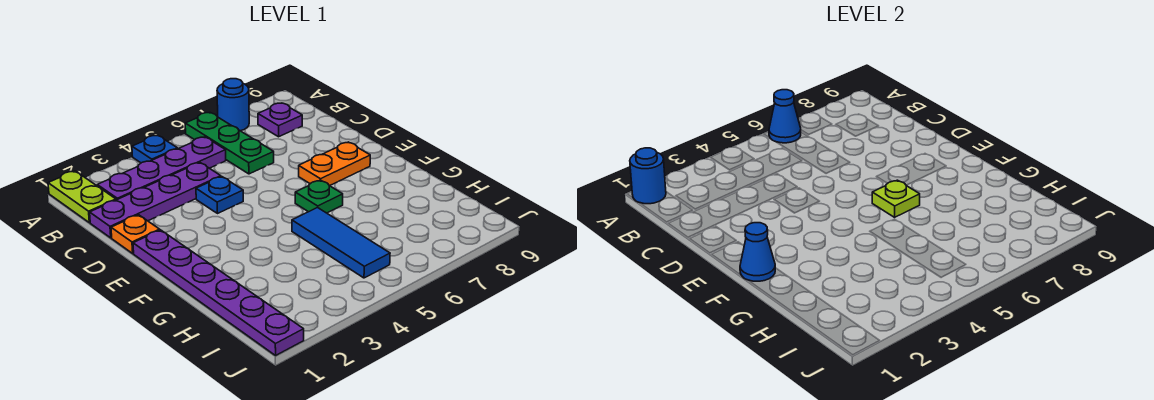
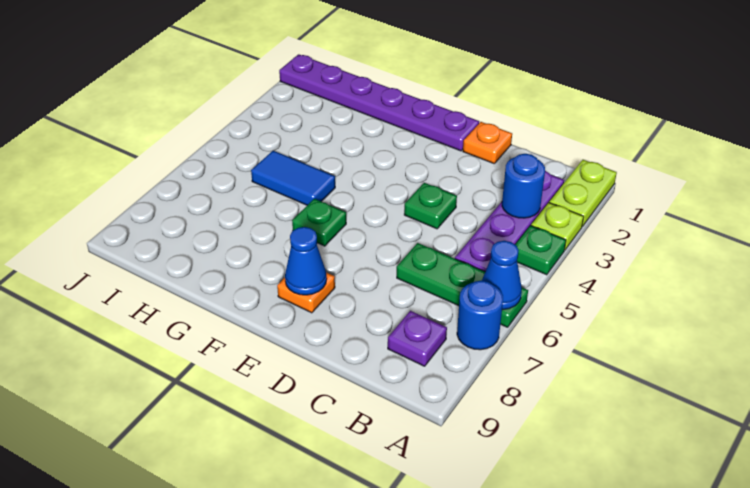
lime 1x2 plate [48,171,116,223] -> lime 1x2 plate turned to [549,160,617,227]
blue 1x1 round brick [630,148,666,204] -> blue 1x1 round brick moved to [502,154,545,218]
blue 1x1 plate [132,135,178,163] -> green 1x1 plate [515,226,566,275]
purple 1x4 plate [90,163,221,238] -> none
blue 1x1 plate [196,177,243,214] -> green 1x1 plate [404,183,457,229]
orange 1x2 plate [299,142,370,186] -> orange 1x1 plate [277,272,335,313]
blue 1x1 cone [740,223,775,281] -> blue 1x1 cone moved to [285,227,327,295]
lime 1x1 plate [872,180,920,217] -> lime 1x1 plate moved to [531,203,584,250]
blue 1x3 tile [292,207,390,278] -> blue 1x2 tile [251,151,335,205]

